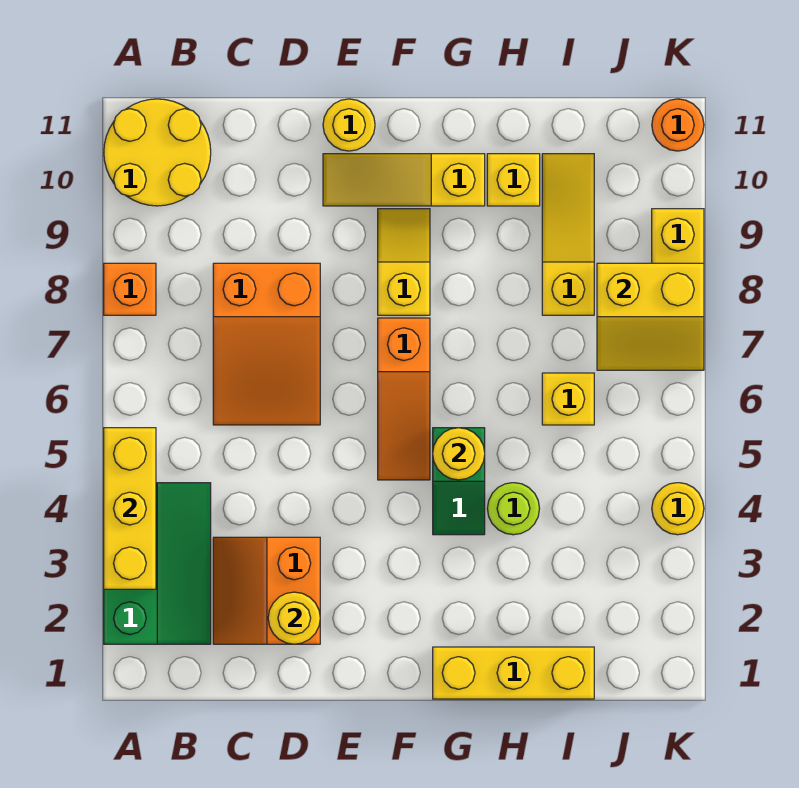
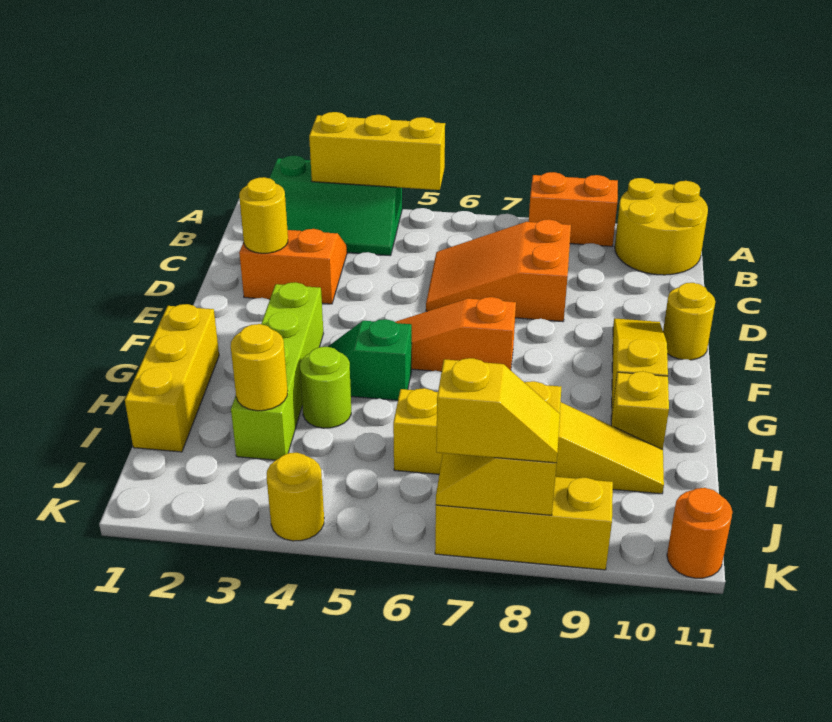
orange 1x1 brick [104,263,156,315] -> orange 1x2 brick [529,172,618,246]
none -> lime 1x4 brick [231,282,323,460]
yellow 1x2 slope [378,209,430,315] -> yellow 1x2 slope moved to [436,358,560,463]
yellow 1x1 round brick [433,428,485,480] -> yellow 1x1 round brick moved to [231,324,287,411]

